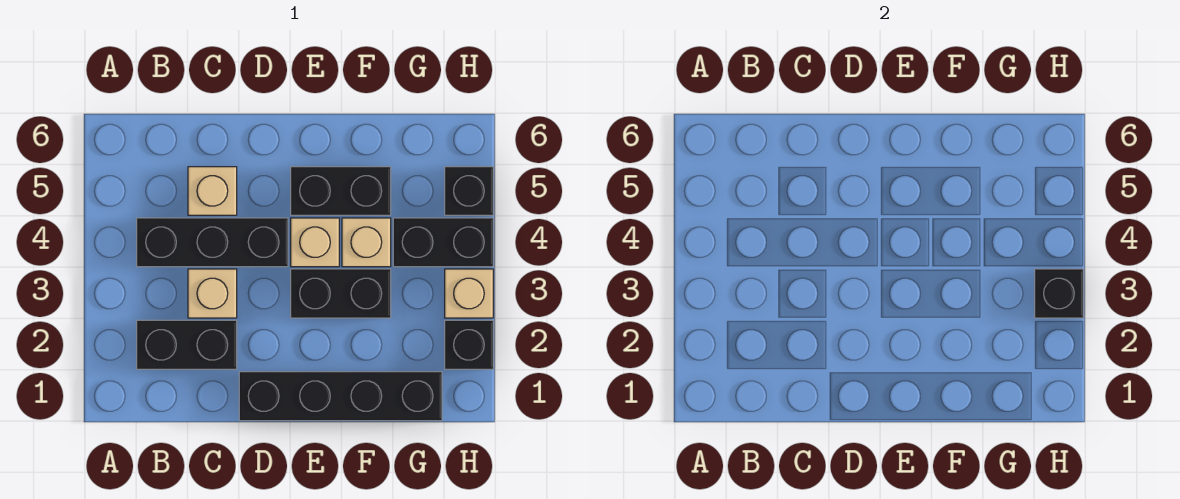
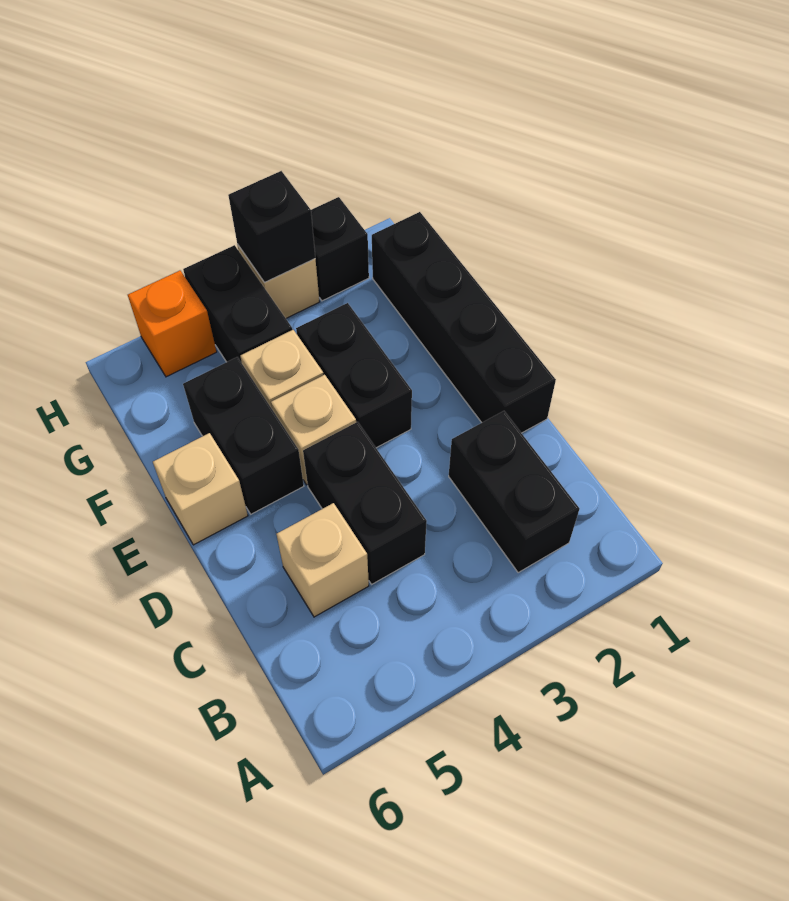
black 1x3 brick [137,218,288,267] -> black 1x2 brick [303,422,427,584]
tan 1x1 brick [188,269,237,318] -> tan 1x1 brick moved to [153,433,248,545]
black 1x1 brick [445,167,493,215] -> orange 1x1 brick [128,271,217,377]

